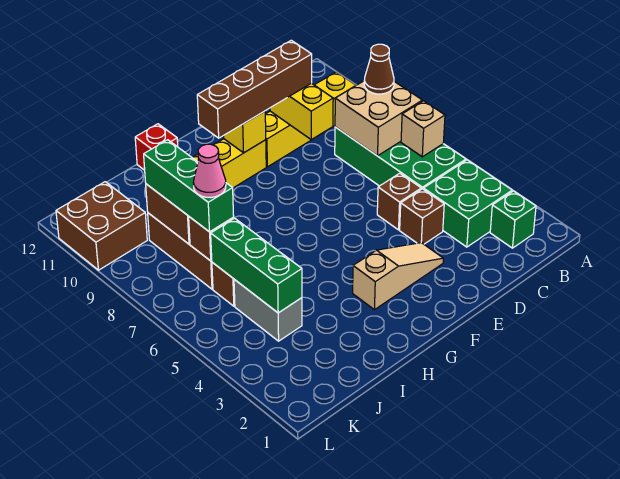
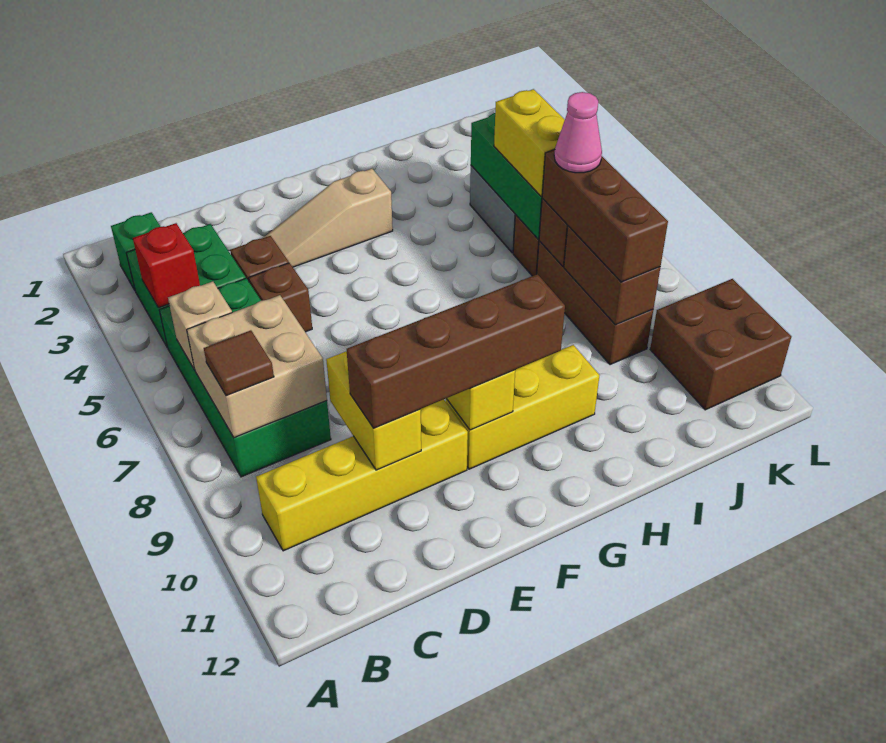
brown 1x1 cone [364,44,394,94] -> brown 1x1 tile [204,330,274,396]
red 1x1 brick [135,124,178,170] -> red 1x1 brick moved to [133,223,200,308]
none -> yellow 1x2 brick [494,89,565,196]
green 1x3 brick [144,140,234,232] -> brown 1x3 brick [542,150,668,282]

